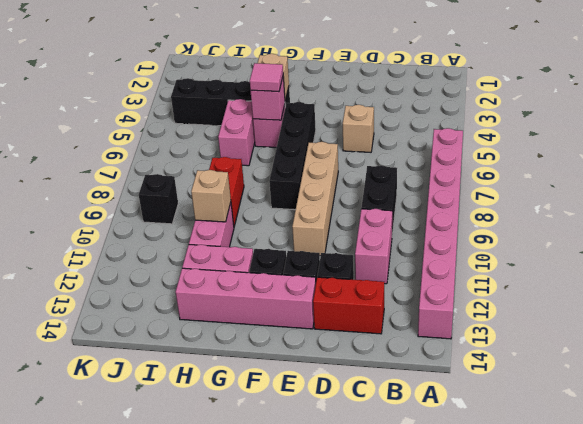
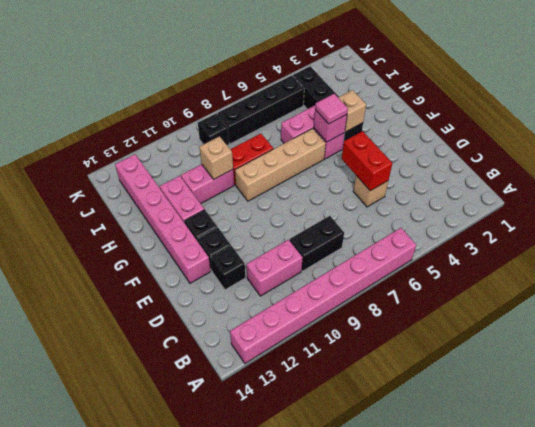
red 1x2 brick [313,277,384,334] -> red 1x2 brick moved to [342,131,392,191]
tan 1x4 brick [292,142,338,256] -> tan 1x4 brick moved to [235,128,326,201]
pink 1x4 brick [176,268,316,329] -> pink 1x6 brick [115,154,211,283]
black 1x4 brick [269,102,316,210] -> black 1x4 brick moved to [217,76,304,144]

